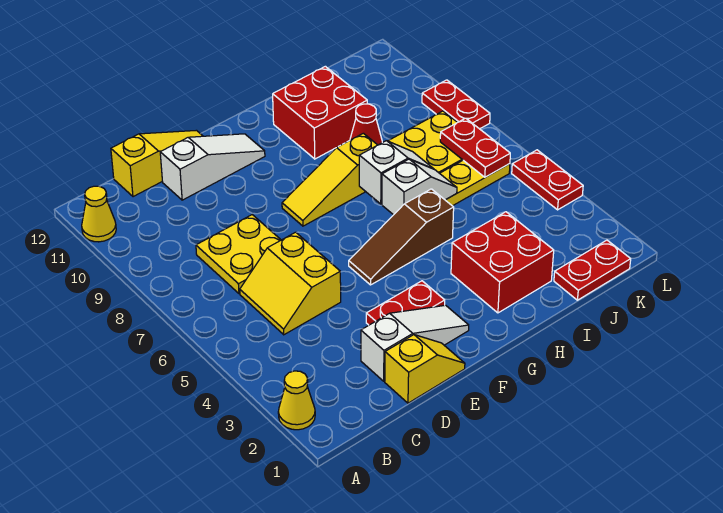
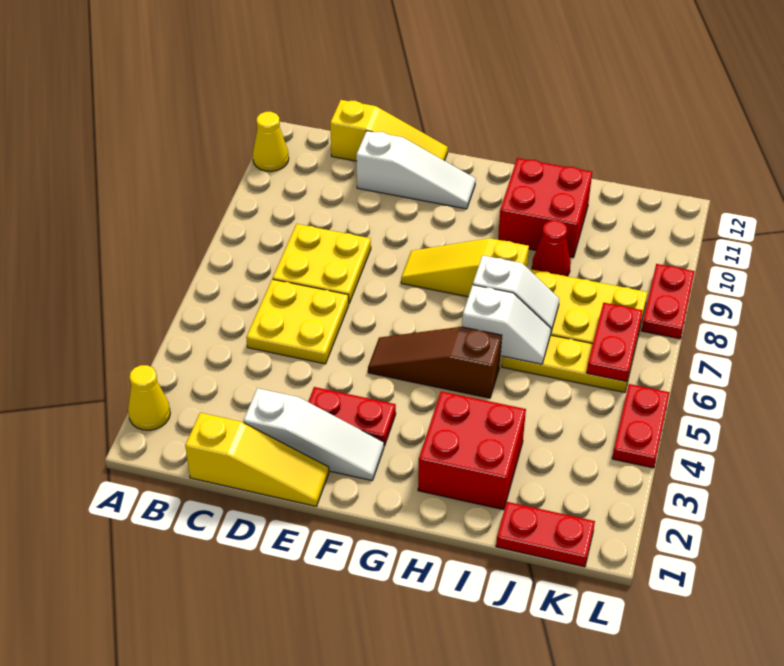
yellow 2x2 slope [240,232,341,335] -> yellow 2x2 plate [246,279,349,364]
yellow 1x2 slope [385,335,465,403] -> yellow 1x3 slope [185,413,329,506]

